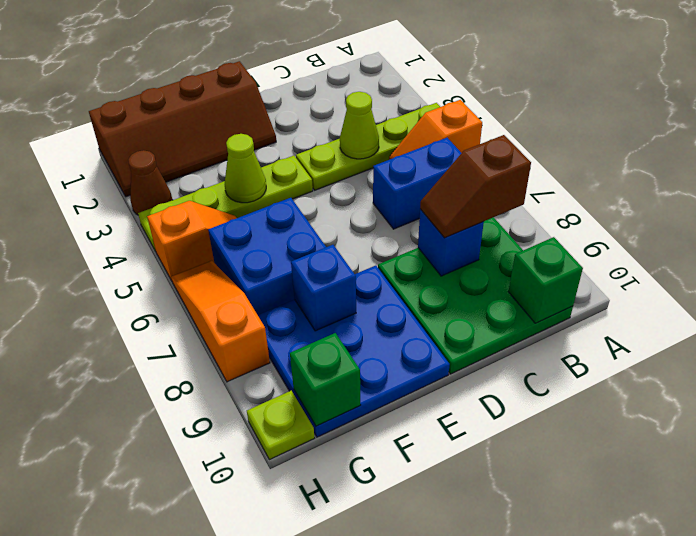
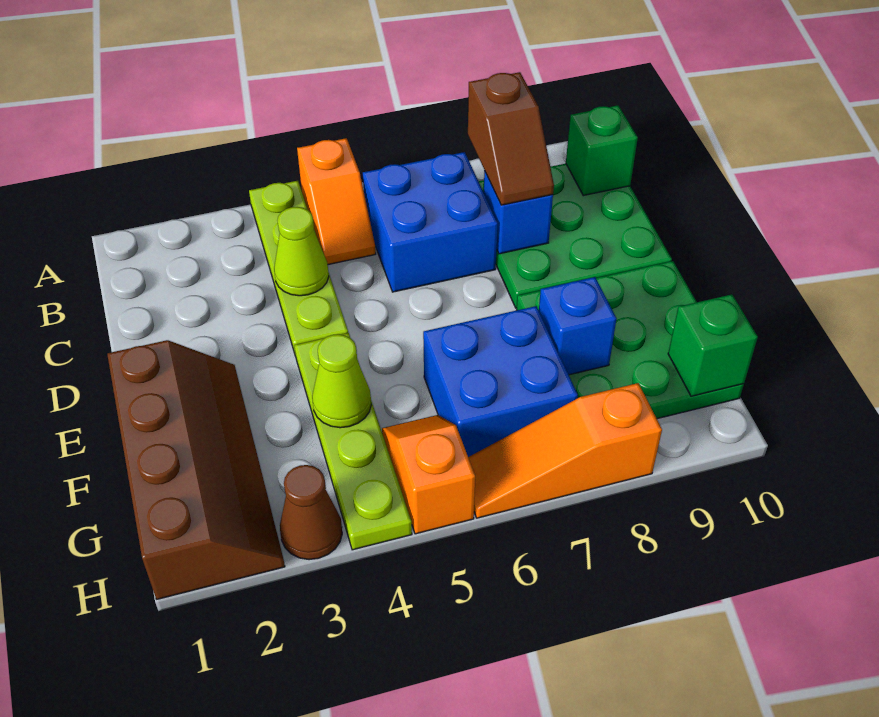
blue 1x2 brick [373,138,461,229] -> blue 2x2 brick [363,152,498,292]
blue 3x3 plate [258,266,450,437] -> green 3x3 plate [517,261,744,419]
lime 1x1 plate [247,391,315,460] -> none

